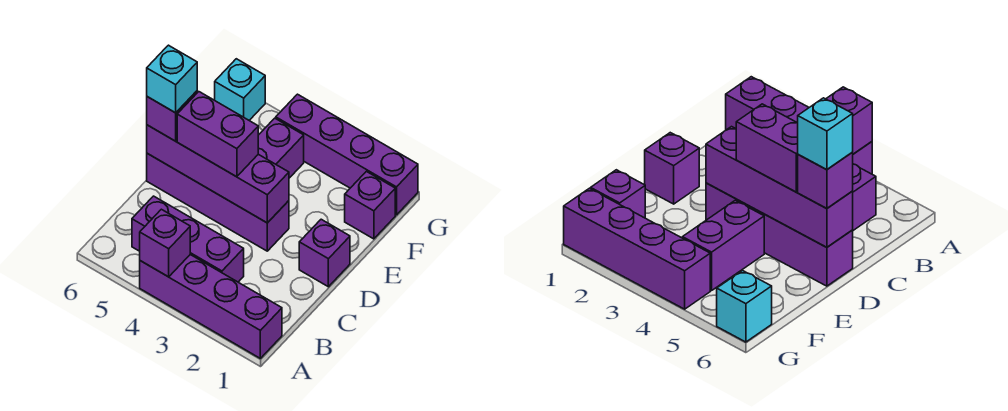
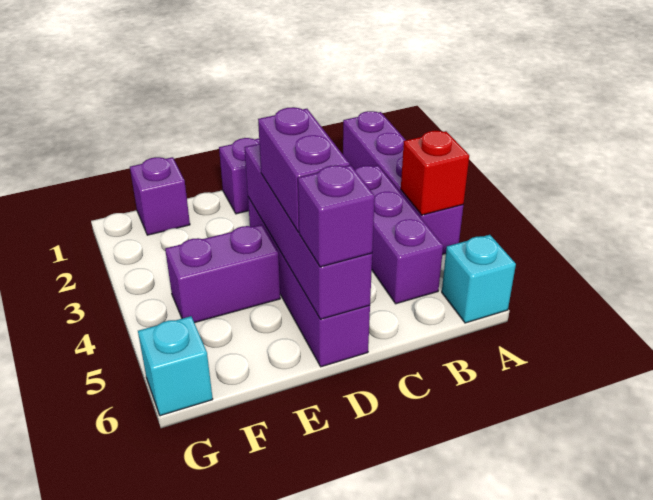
purple 1x1 brick [140,209,190,277] -> red 1x1 brick [401,131,469,215]
cyan 1x1 brick [147,45,197,113] -> cyan 1x1 brick moved to [442,235,516,323]
purple 1x4 brick [276,94,418,215] -> none

